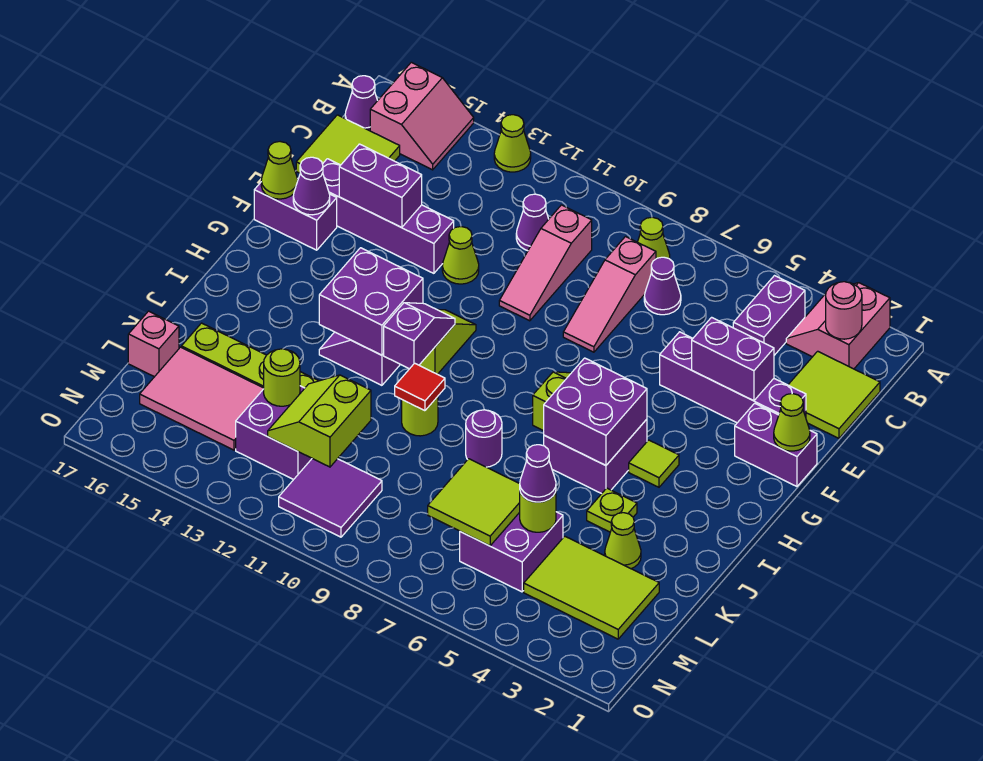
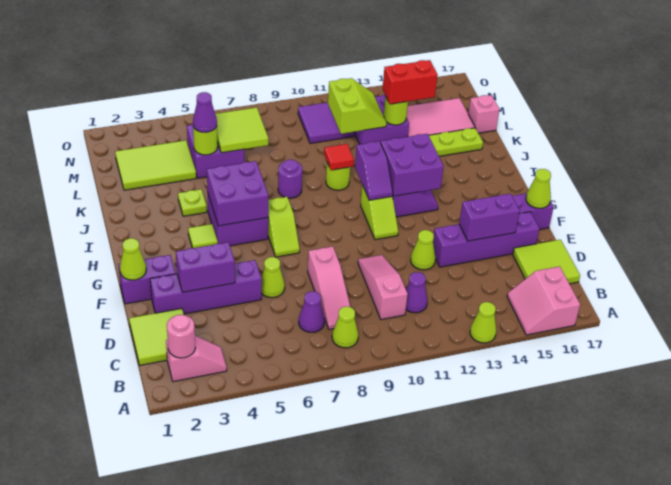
pink 2x2 slope [786,283,890,369] -> pink 1x2 slope [166,336,227,382]
purple 1x2 brick [733,276,805,355] -> none
purple 1x1 cone [345,76,378,131] -> none
pink 1x3 slope [563,237,656,352] -> pink 1x3 slope turned to [308,246,350,329]
purple 1x1 cone [293,157,330,215] -> none
lime 1x1 cone [605,513,641,569] -> lime 1x1 cone moved to [261,257,285,298]
none -> red 1x2 brick [383,60,438,104]

